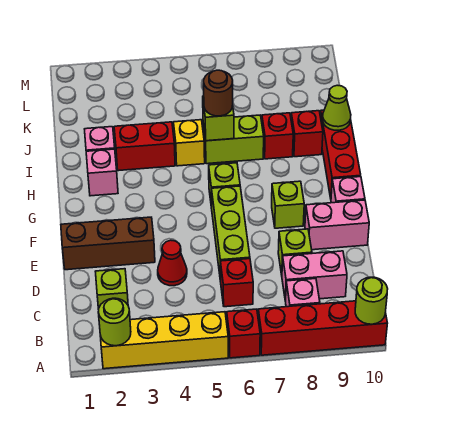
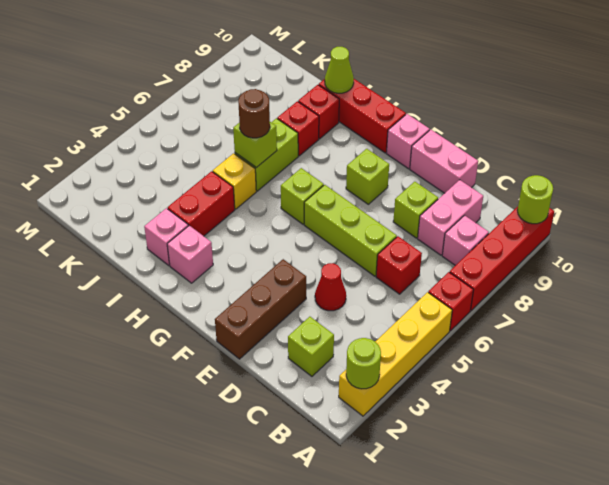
pink 1x2 brick [305,200,369,250] -> pink 1x2 brick turned to [410,130,478,193]

